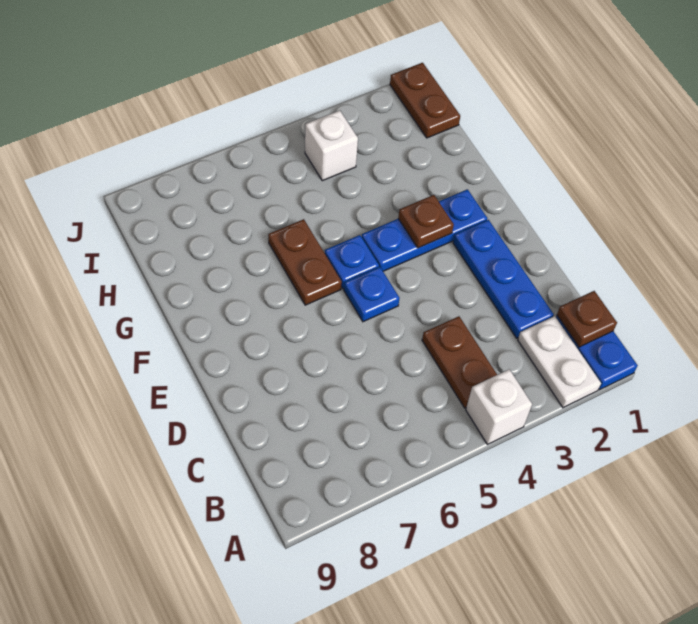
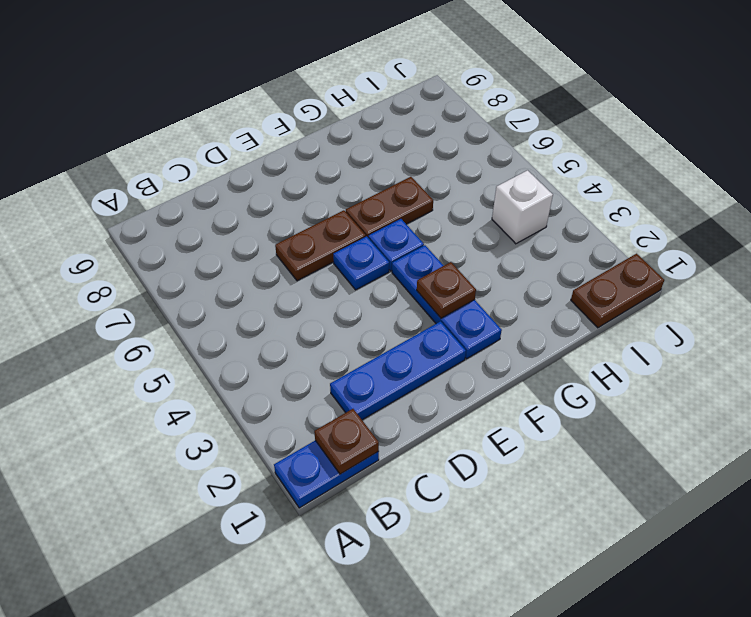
white 1x2 plate [518,316,601,408] -> none
white 1x1 brick [466,369,532,444] -> none
brown 1x2 plate [422,316,497,408] -> brown 1x2 plate moved to [275,210,366,281]

